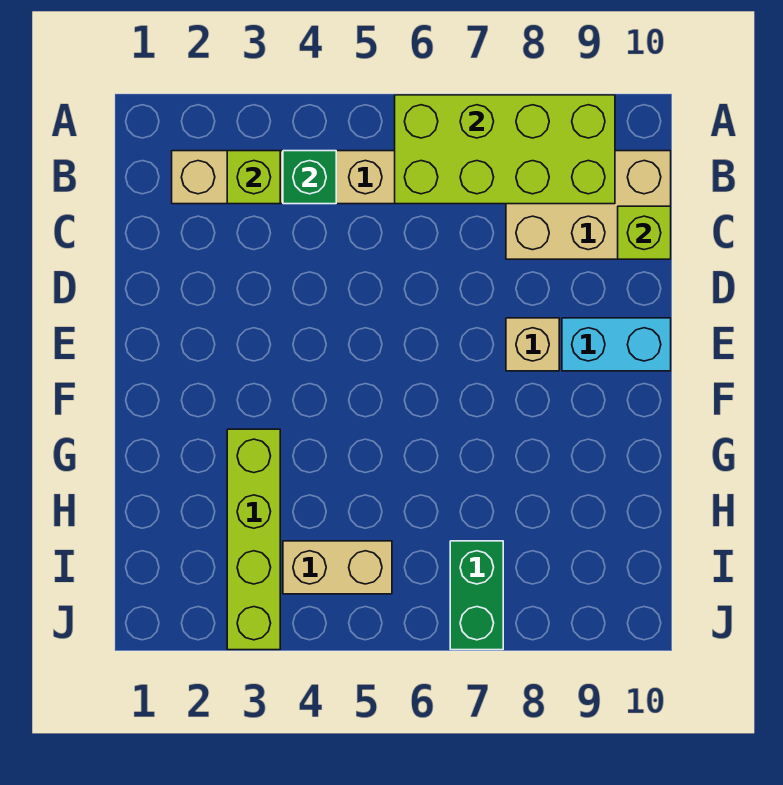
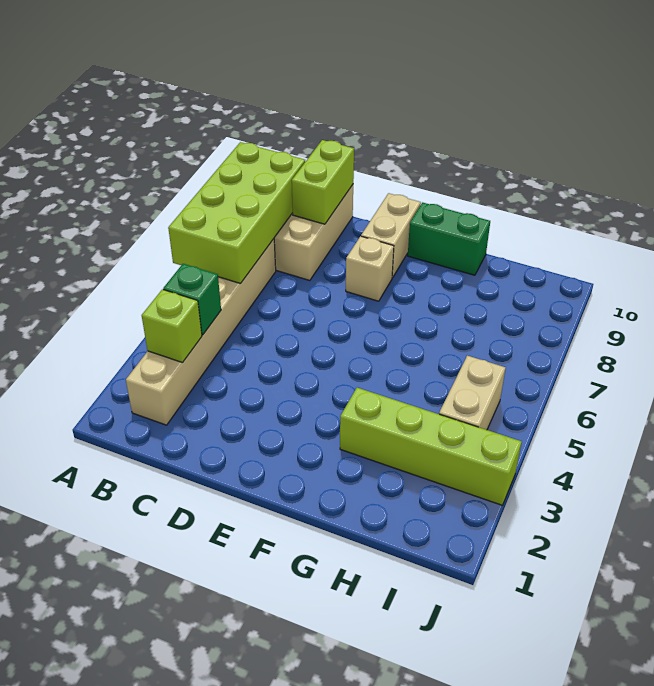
lime 1x1 brick [618,206,671,259] -> lime 1x2 brick [292,140,354,224]
cyan 1x2 brick [562,318,671,371] -> tan 1x2 brick [361,193,421,278]
green 1x2 brick [450,541,503,650] -> green 1x2 brick moved to [408,203,490,275]

